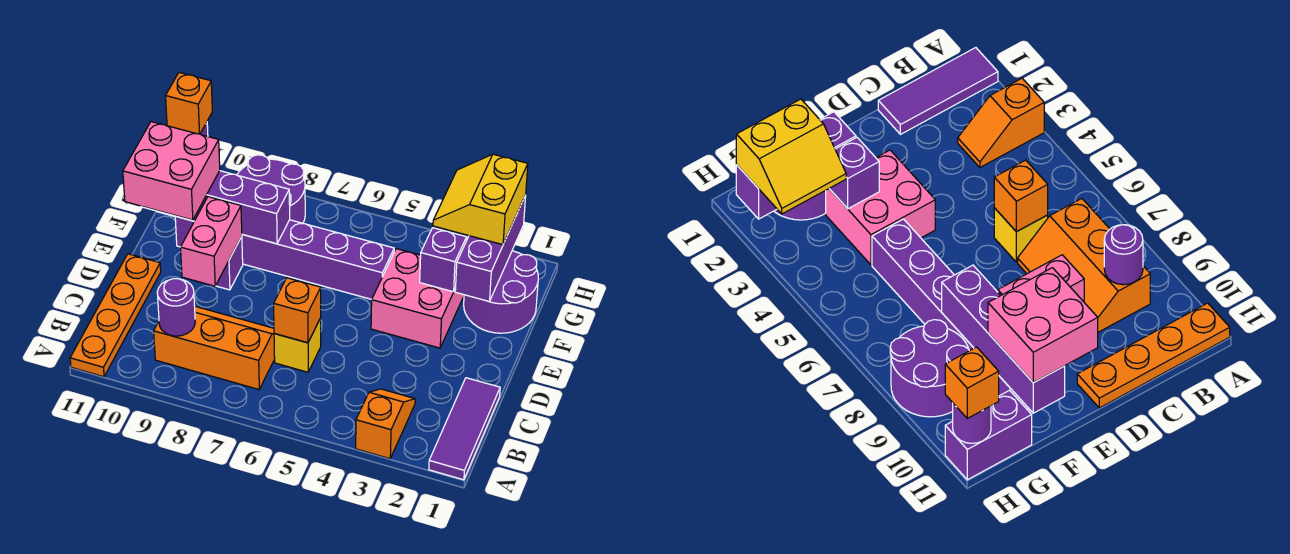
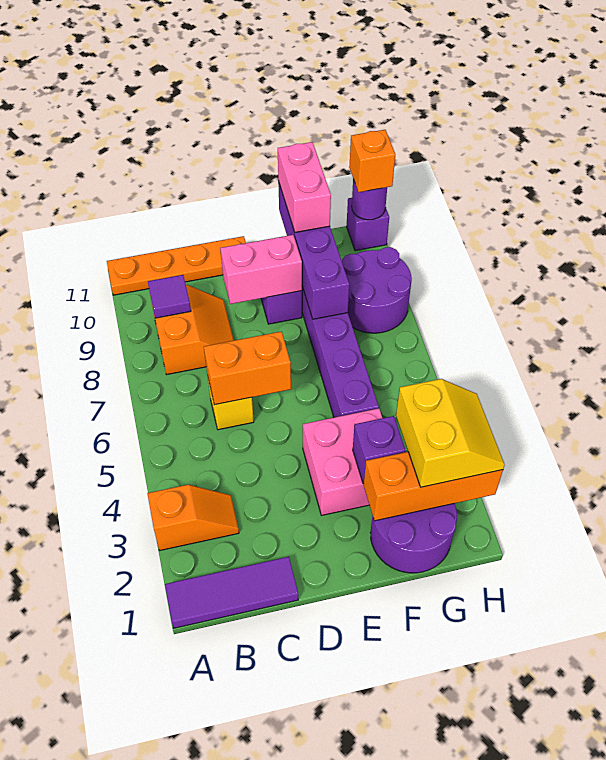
orange 2x3 slope [154,306,275,389] -> orange 2x2 slope [153,285,234,375]
purple 1x1 round brick [157,279,195,336] -> purple 1x1 tile [148,275,191,318]
orange 1x1 brick [274,278,321,343] -> orange 1x2 brick [204,331,291,405]
pink 2x2 brick [123,122,220,220] -> pink 1x2 brick [278,142,331,232]
purple 1x3 brick [455,195,526,302] -> orange 1x3 brick [364,452,503,521]
yellow 2x2 slope [433,154,528,245] -> yellow 2x2 slope turned to [396,379,505,487]
purple 1x2 brick [945,390,1032,480] -> purple 1x1 brick [347,198,389,251]

